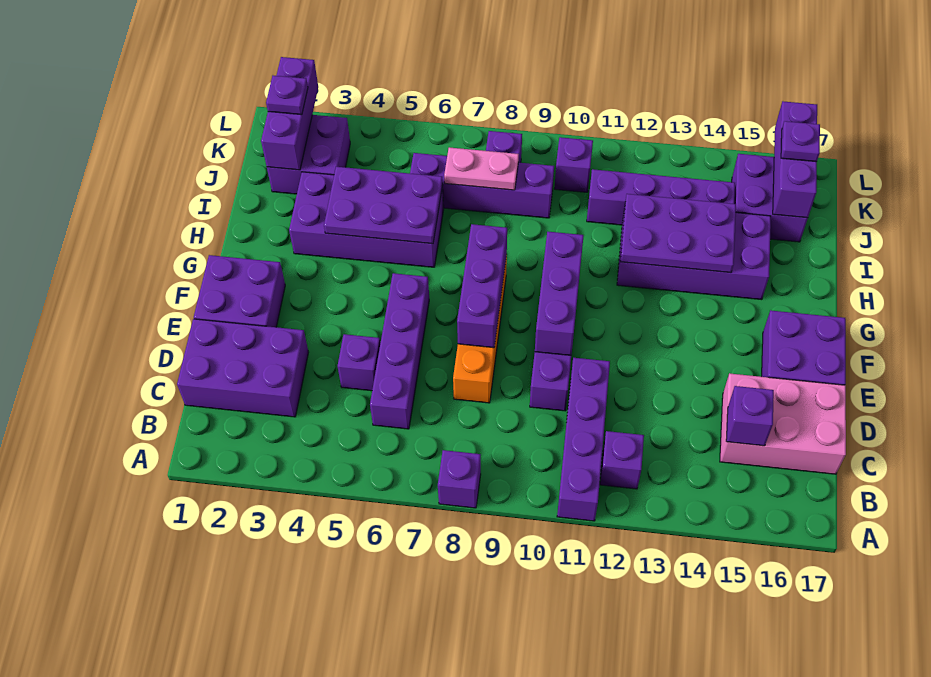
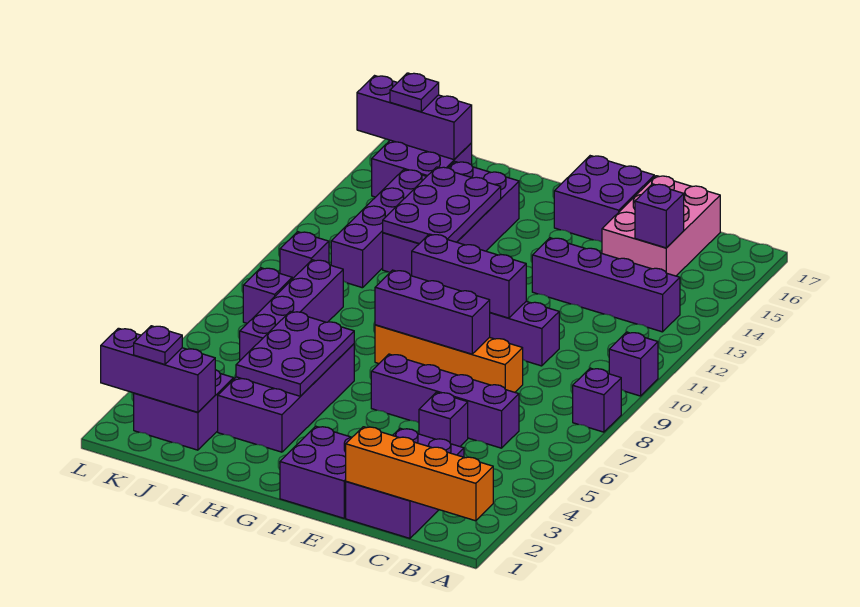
none -> orange 1x4 brick [346,427,493,521]
purple 1x4 brick [557,358,610,521] -> purple 1x4 brick moved to [532,238,680,332]
purple 1x1 brick [600,431,644,489] -> purple 1x1 brick moved to [609,332,658,396]
pink 1x2 plate [444,147,519,190] -> none

